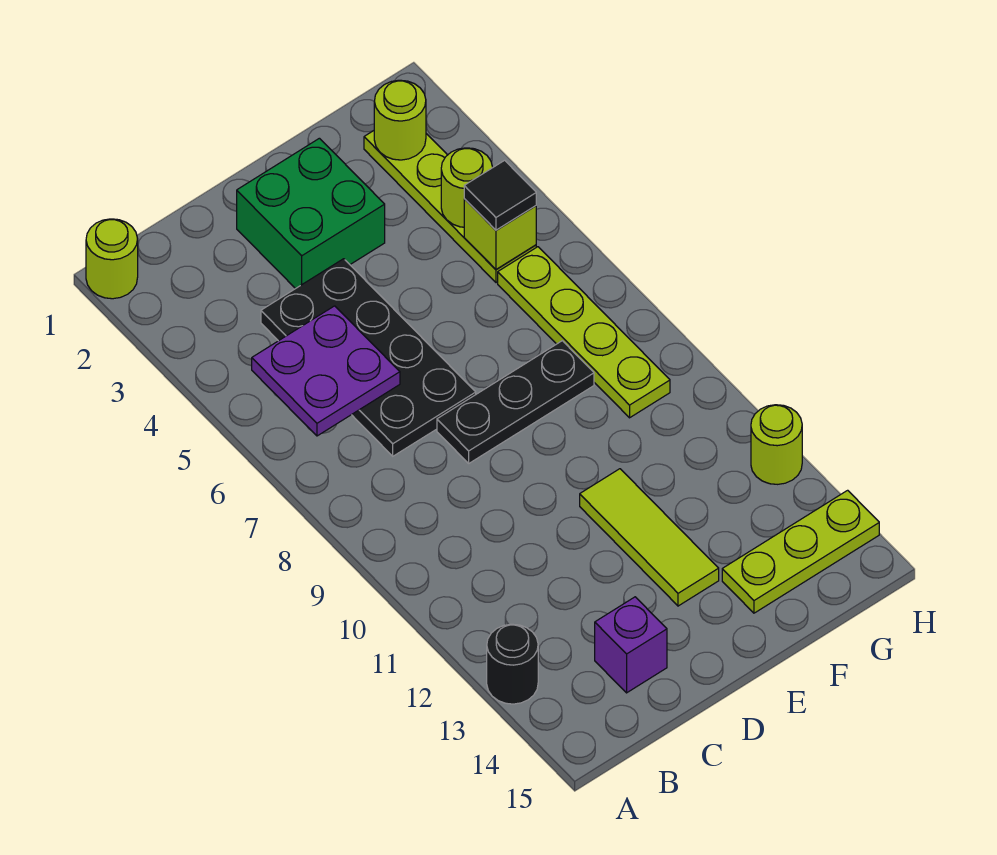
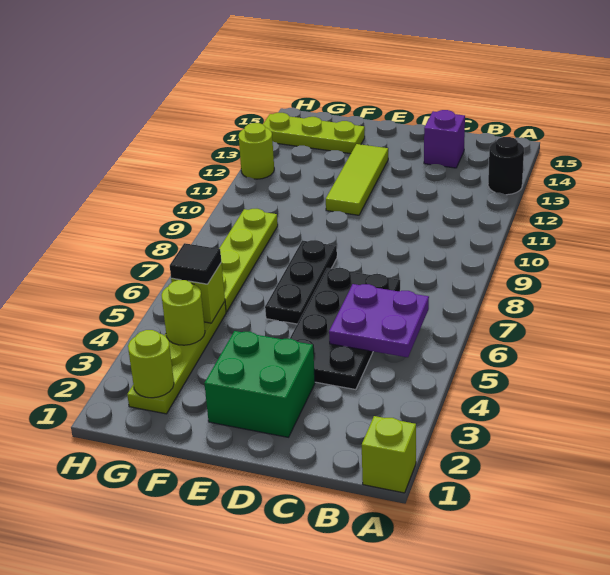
lime 1x1 round brick [86,219,138,299] -> lime 1x1 brick [362,416,416,493]
black 1x3 plate [437,341,594,463] -> black 1x3 plate turned to [265,240,337,324]

